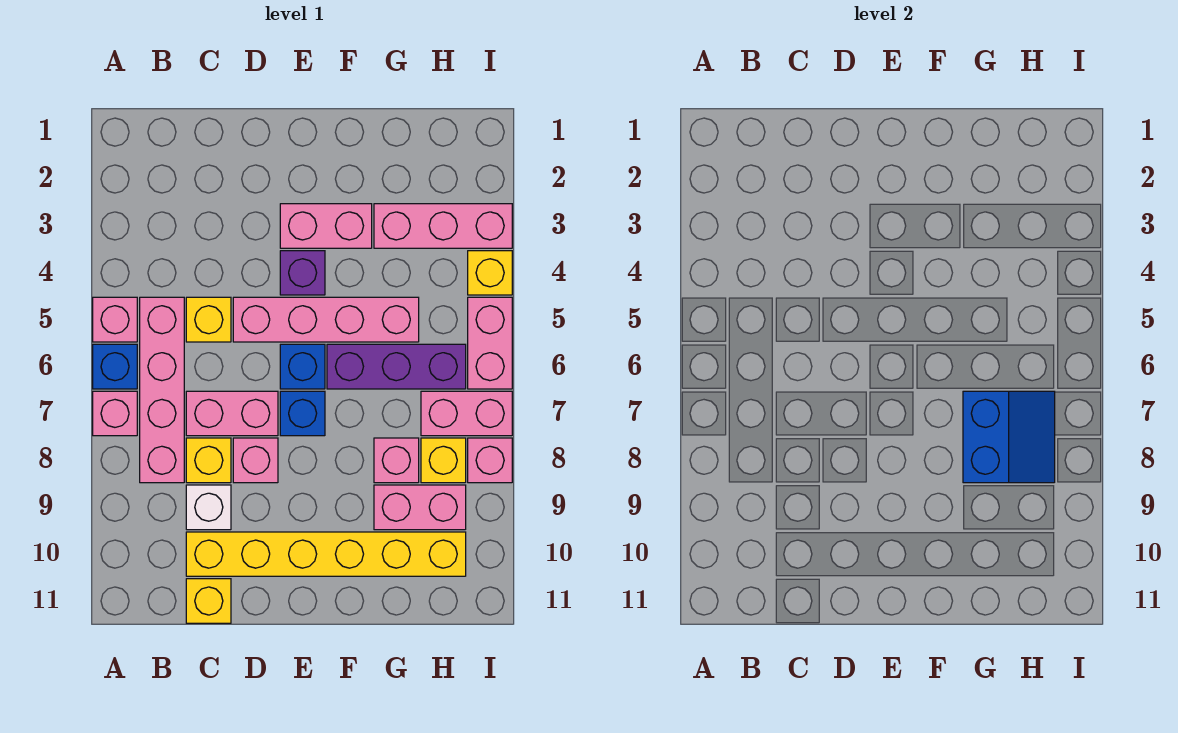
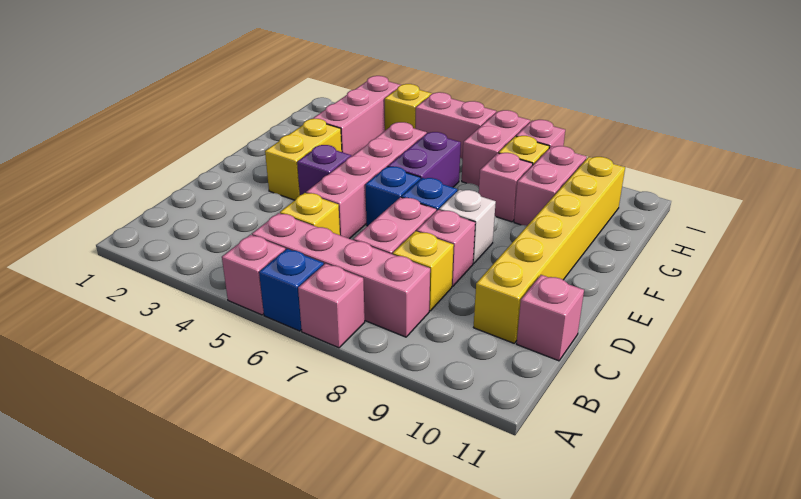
white 1x1 brick [186,485,231,530] -> white 1x1 brick moved to [439,190,496,264]
yellow 1x1 brick [186,579,231,623] -> pink 1x1 brick [517,275,584,361]
pink 1x2 brick [280,204,372,248] -> yellow 1x2 brick [265,119,342,200]
purple 1x3 brick [327,344,466,389] -> purple 1x2 brick [388,132,461,187]
blue 2x2 slope [963,391,1055,483] -> none

